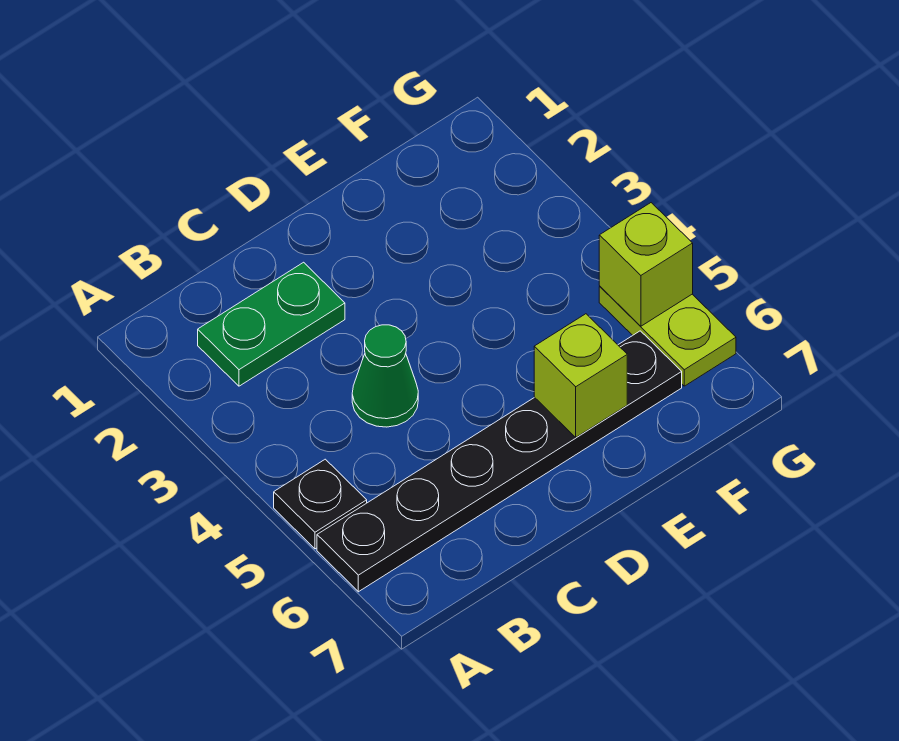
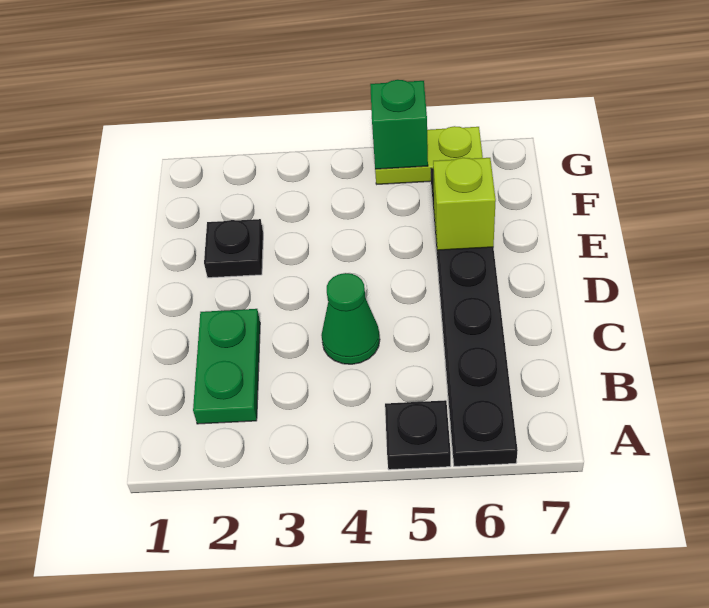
none -> black 1x1 plate [204,219,263,278]
lime 1x1 brick [599,203,693,326] -> green 1x1 brick [370,80,428,169]

